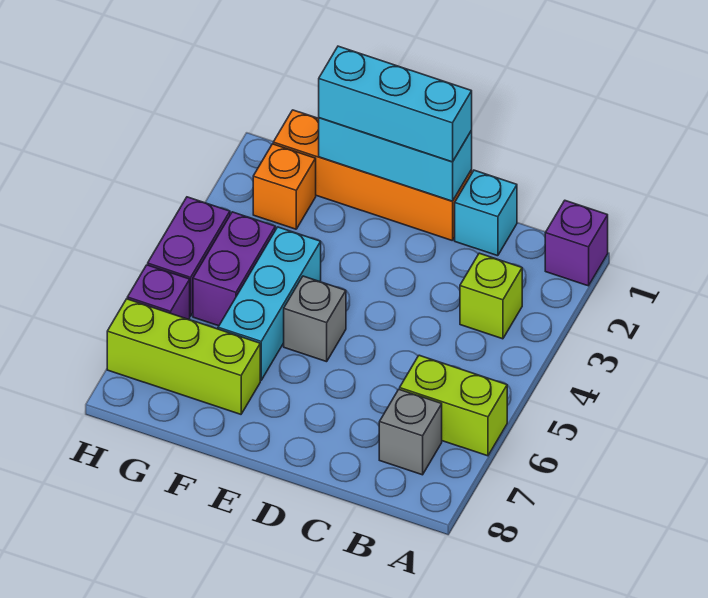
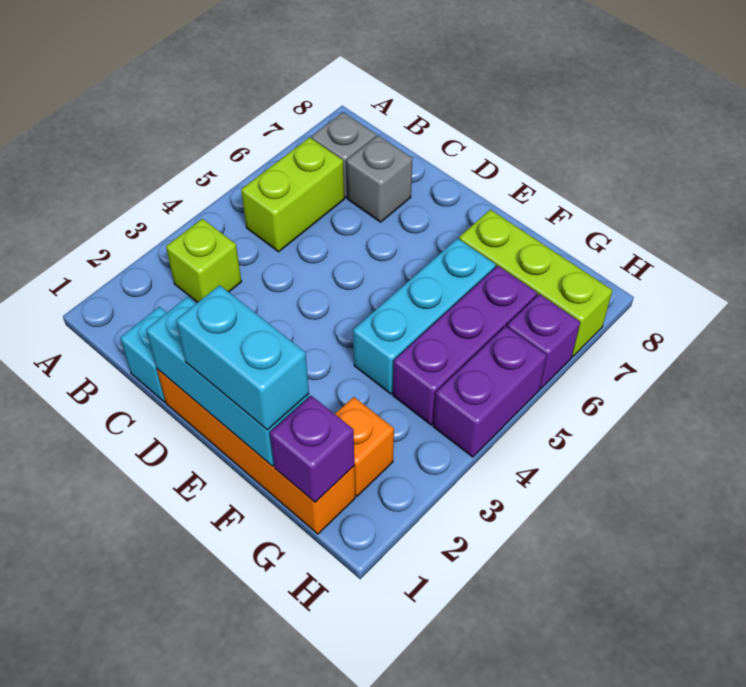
purple 1x1 brick [545,201,608,286] -> purple 1x1 brick moved to [270,396,354,502]
lime 1x2 brick [400,355,507,456] -> lime 1x2 brick turned to [241,137,344,252]
cyan 1x3 brick [319,46,472,162] -> cyan 1x2 brick [176,285,309,430]
grey 1x1 brick [284,276,346,362] -> grey 1x1 brick moved to [346,136,413,222]
purple 1x2 brick [193,212,275,326] -> purple 1x3 brick [393,266,537,425]

